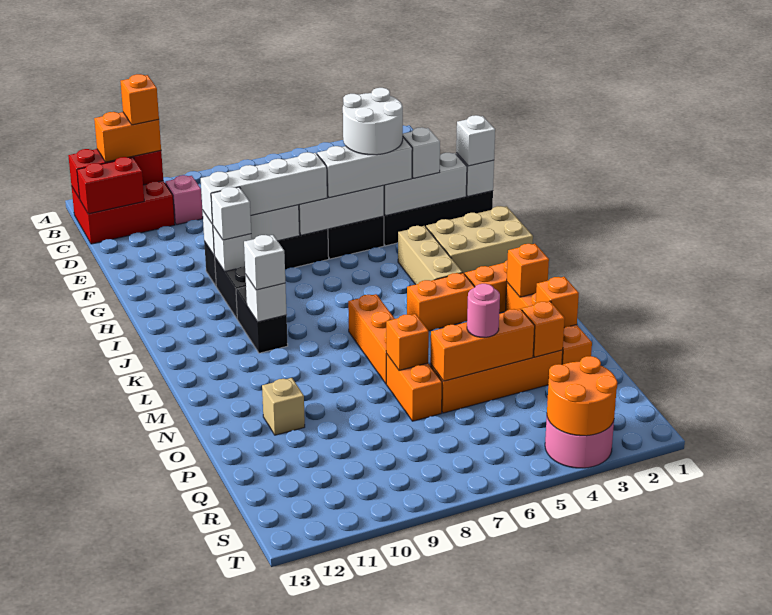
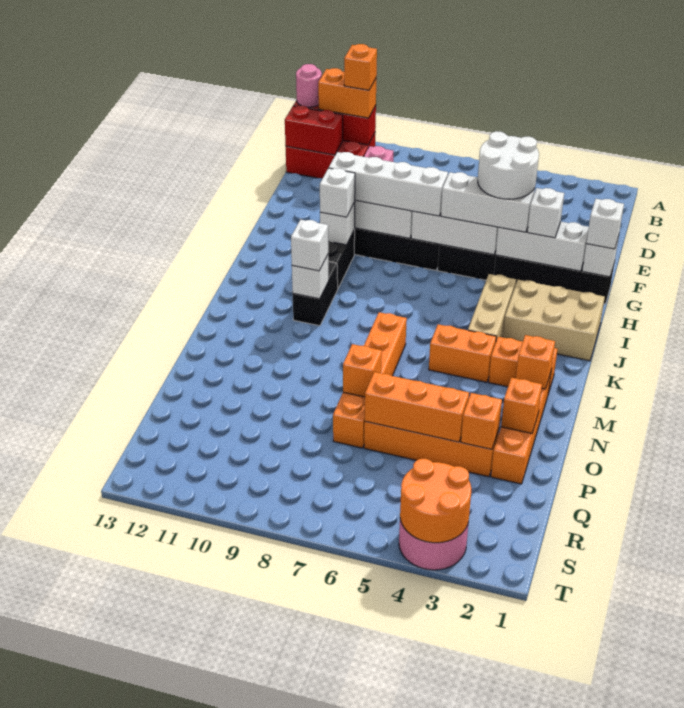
tan 1x1 brick [262,378,305,435] -> none
pink 1x1 round brick [467,284,500,337] -> pink 1x1 round brick moved to [296,64,322,107]

